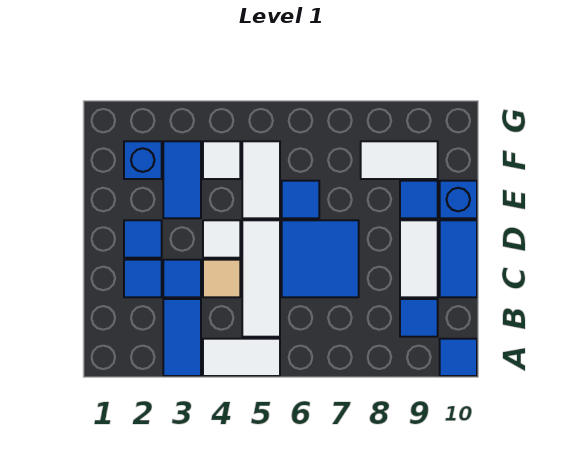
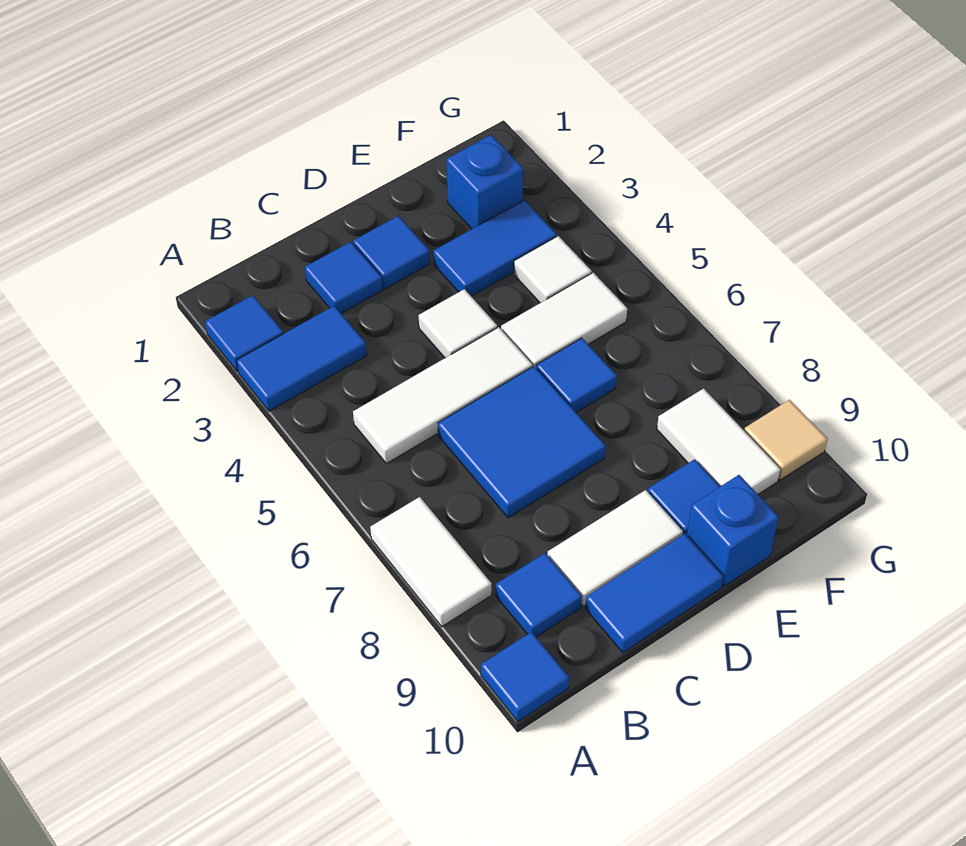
white 1x2 tile [203,339,280,376] -> white 1x2 tile moved to [370,497,492,627]
blue 1x1 tile [163,260,201,297] -> blue 1x1 tile moved to [205,295,283,372]
tan 1x1 tile [203,260,240,297] -> tan 1x1 tile moved to [744,400,828,480]

